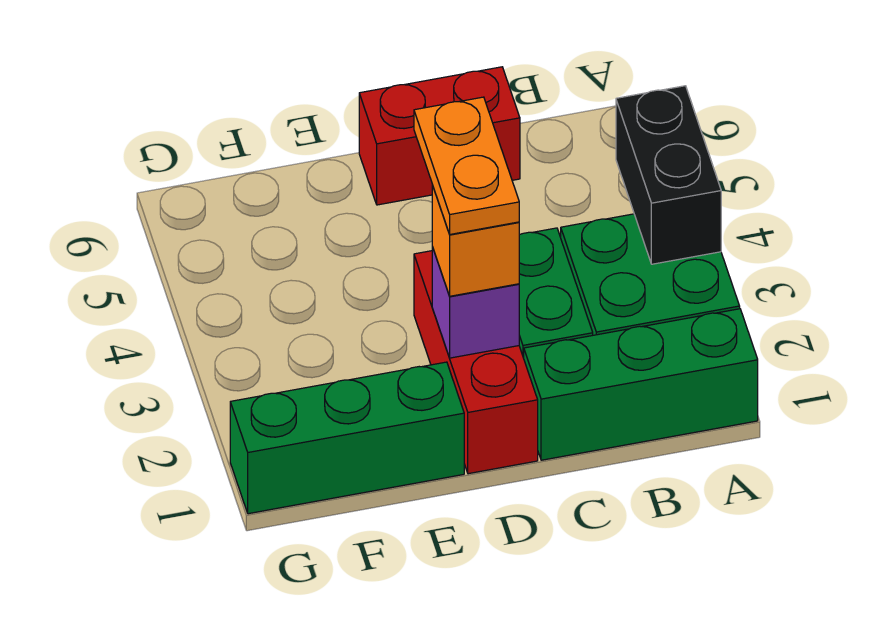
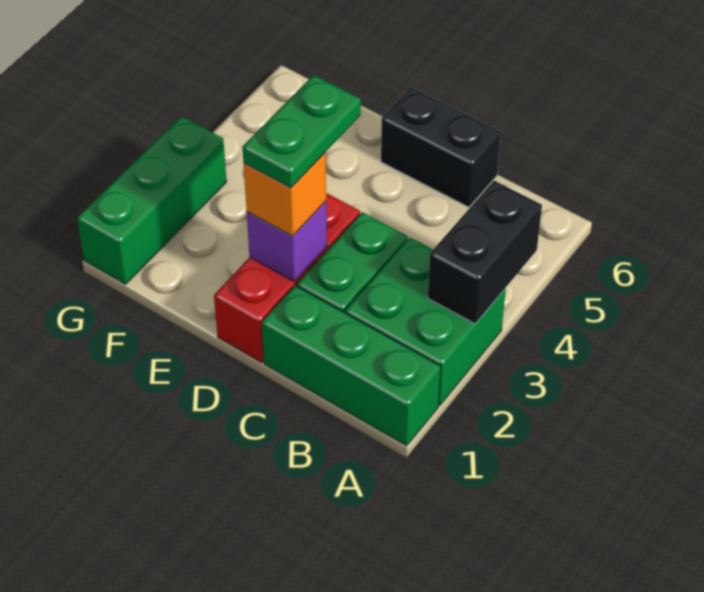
red 1x2 brick [359,67,520,205] -> black 1x2 brick [381,87,501,207]
orange 1x2 plate [414,97,519,234] -> green 1x2 plate [242,75,361,188]
green 1x3 brick [230,362,464,514] -> green 1x3 brick turned to [77,116,227,284]

